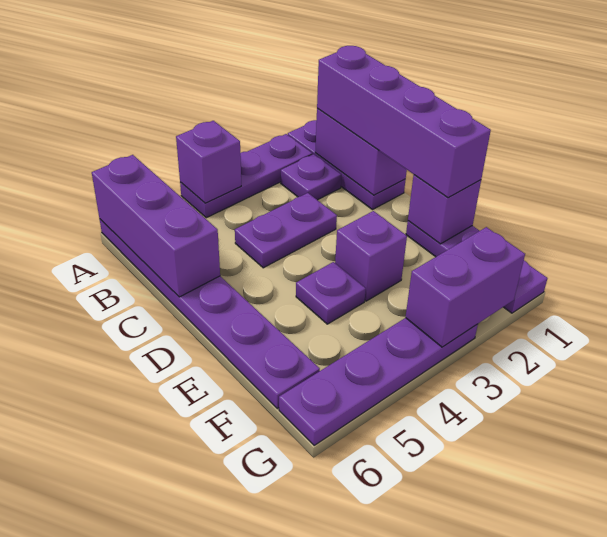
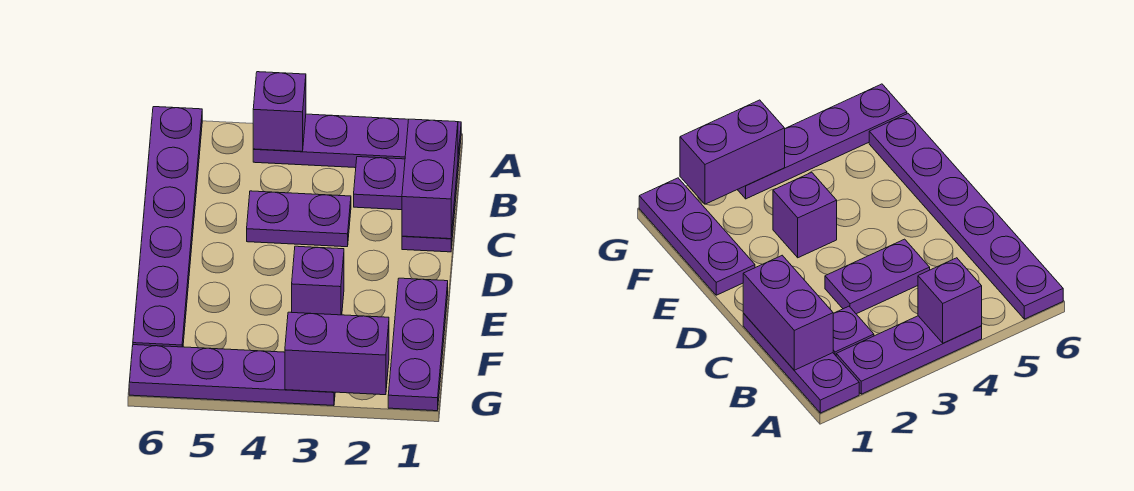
purple 1x3 brick [92,155,220,297] -> none
purple 1x4 brick [317,46,491,198] -> none
purple 1x1 brick [408,175,481,244] -> none
purple 1x1 plate [296,262,366,324] -> none

